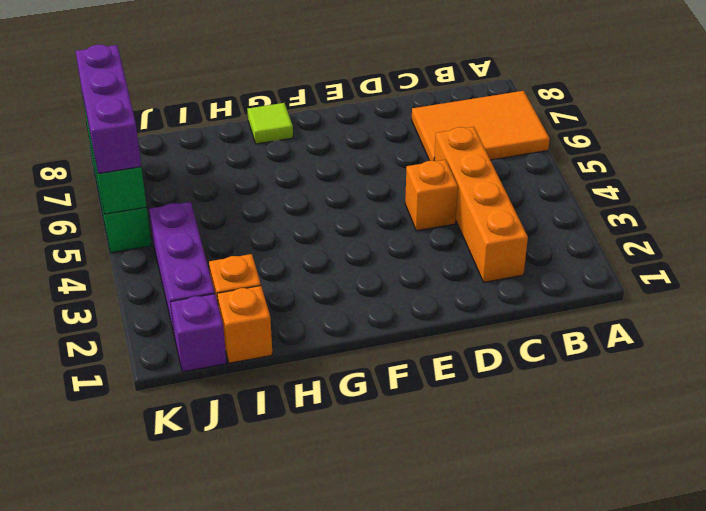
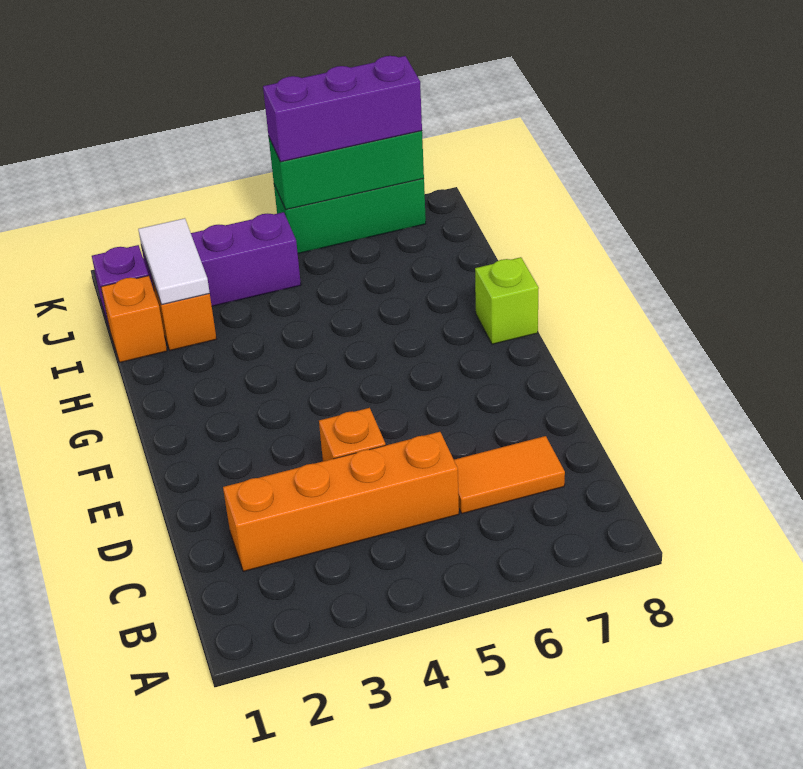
orange 2x3 tile [412,91,550,161] -> orange 1x2 tile [454,436,565,514]
lime 1x1 tile [247,103,293,144] -> lime 1x1 brick [475,257,539,344]
none -> white 1x2 tile [138,218,210,305]

